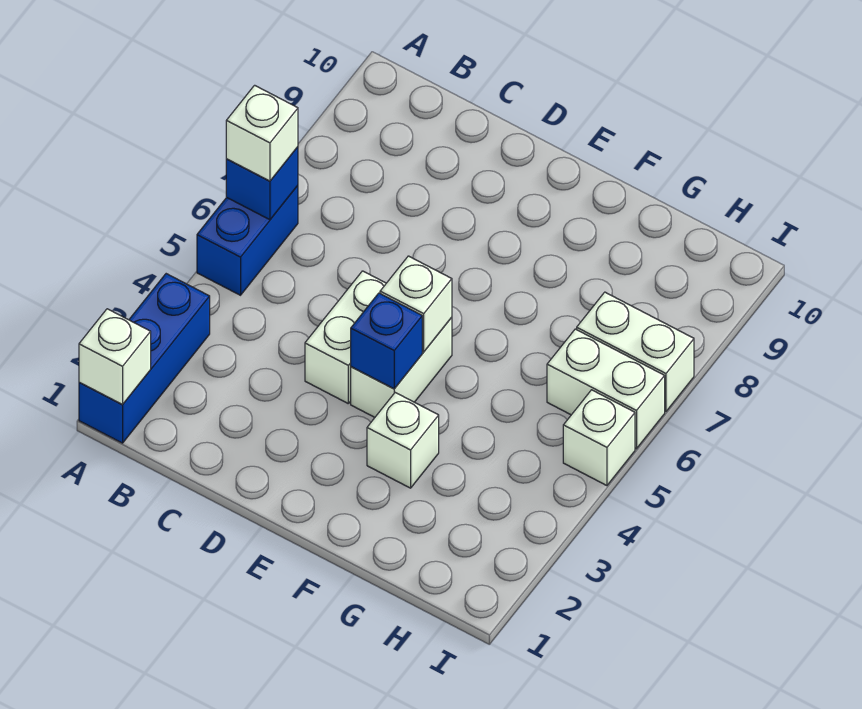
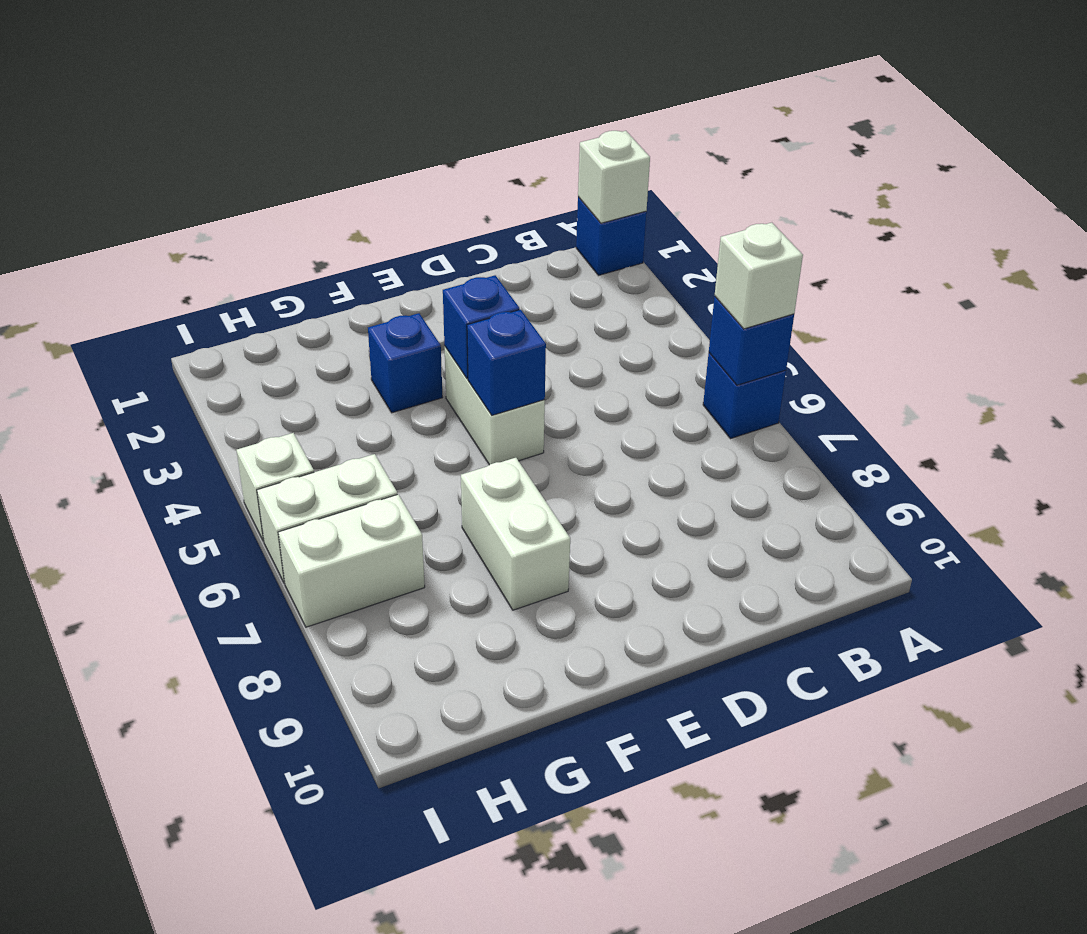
blue 1x3 brick [79,274,210,443] -> blue 1x1 brick [576,197,646,275]
blue 1x2 brick [197,186,298,295] -> blue 1x1 brick [703,353,786,439]
white 1x2 brick [305,271,386,403] -> white 1x2 brick moved to [461,458,570,610]
white 1x1 brick [380,256,452,352] -> blue 1x1 brick [467,310,546,415]
white 1x1 brick [367,393,439,488] -> blue 1x1 brick [368,313,443,413]

